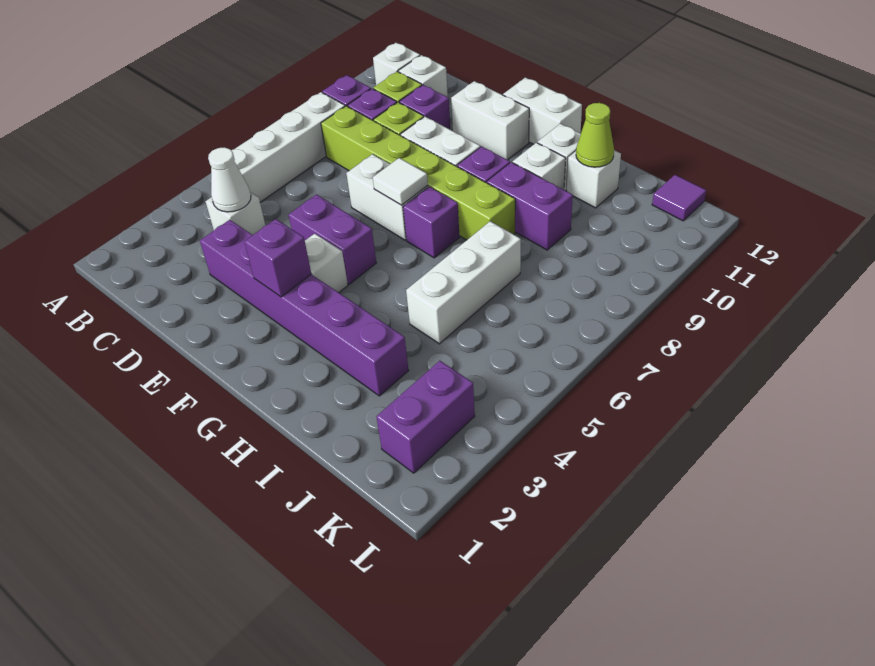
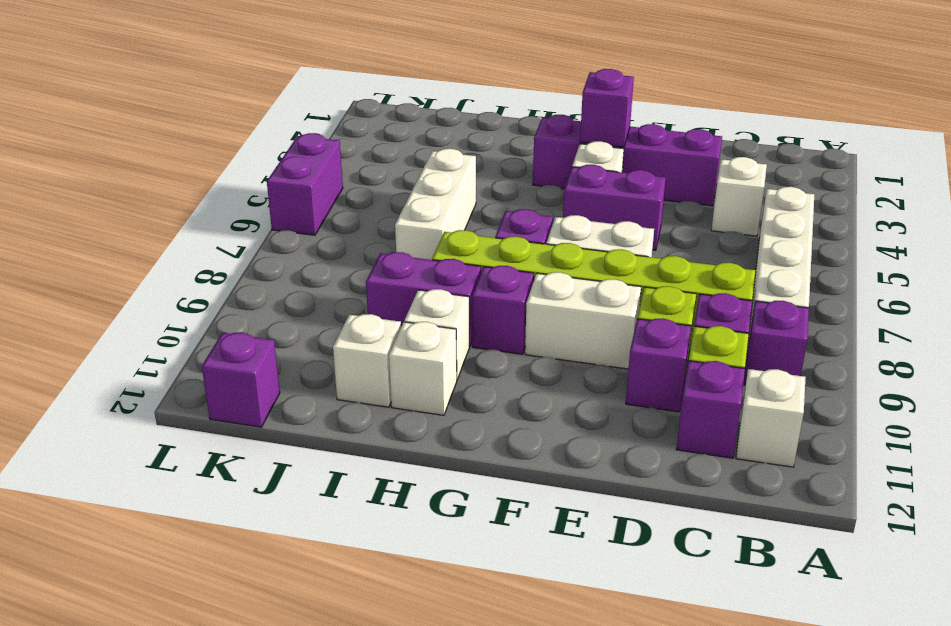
white 1x1 cone [208,147,251,212] -> none
white 1x1 brick [398,55,448,97] -> purple 1x1 brick [676,361,745,458]
purple 1x6 brick [200,220,409,396] -> purple 1x4 brick [533,115,722,206]
white 1x2 brick [451,81,529,160] -> none
white 1x1 tile [373,158,428,205] -> none
white 1x2 brick [503,78,582,144] -> none
lime 1x1 cone [576,103,614,167] -> none
purple 1x2 brick [377,361,475,473] -> purple 1x2 brick moved to [267,133,343,235]
purple 1x1 tile [652,175,706,221] -> purple 1x1 brick [202,333,280,427]

